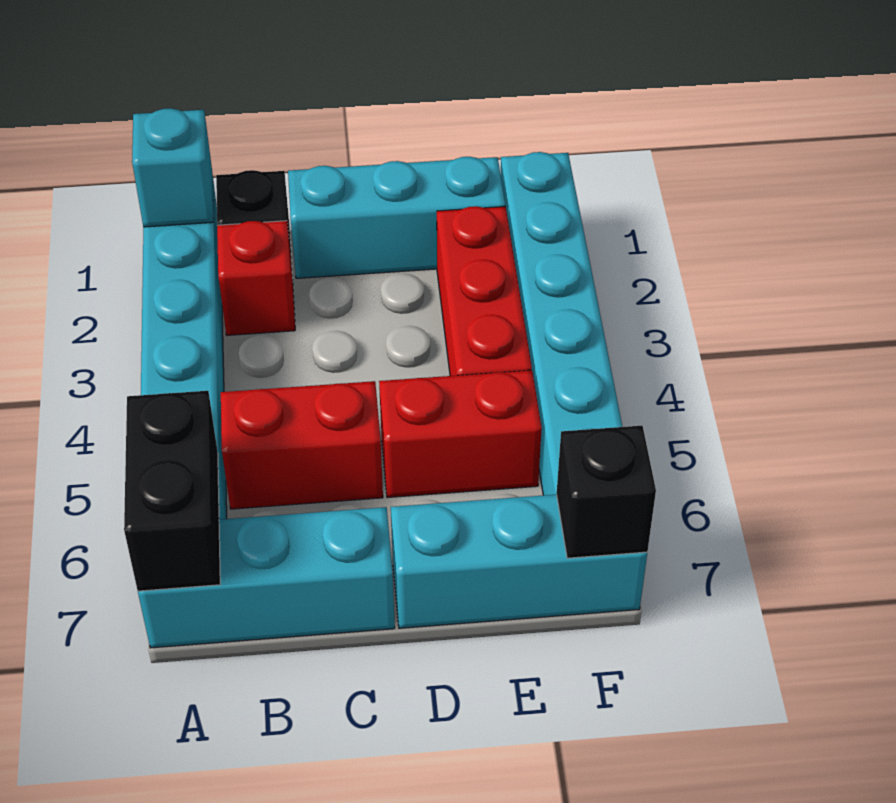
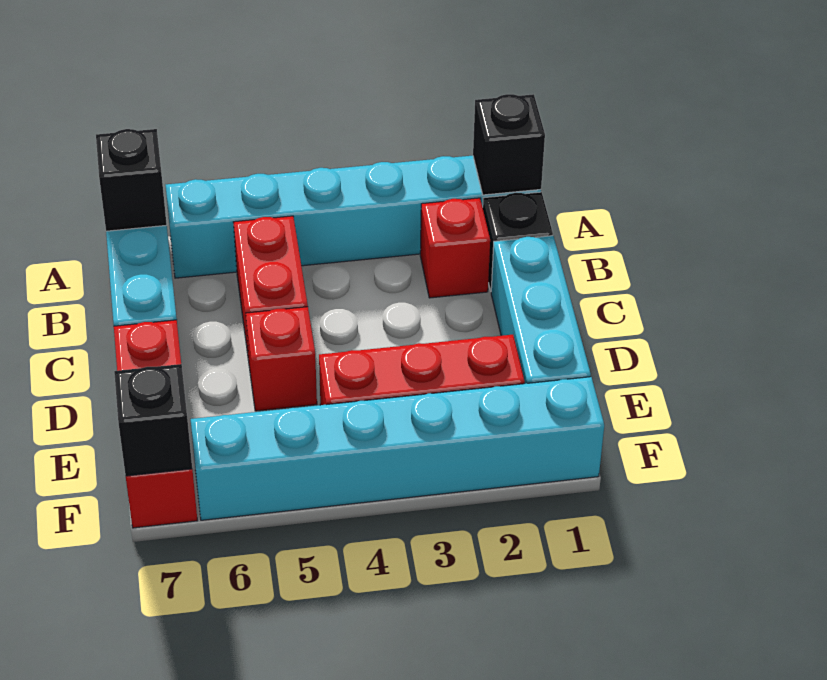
cyan 1x1 brick [132,108,214,227] -> black 1x1 brick [473,94,545,195]
black 1x2 brick [124,391,220,591] -> black 1x1 brick [96,129,167,231]
red 1x2 brick [379,370,542,498] -> red 1x1 brick [246,307,317,411]
cyan 1x3 brick [391,494,647,628] -> red 1x3 brick [114,320,198,528]

